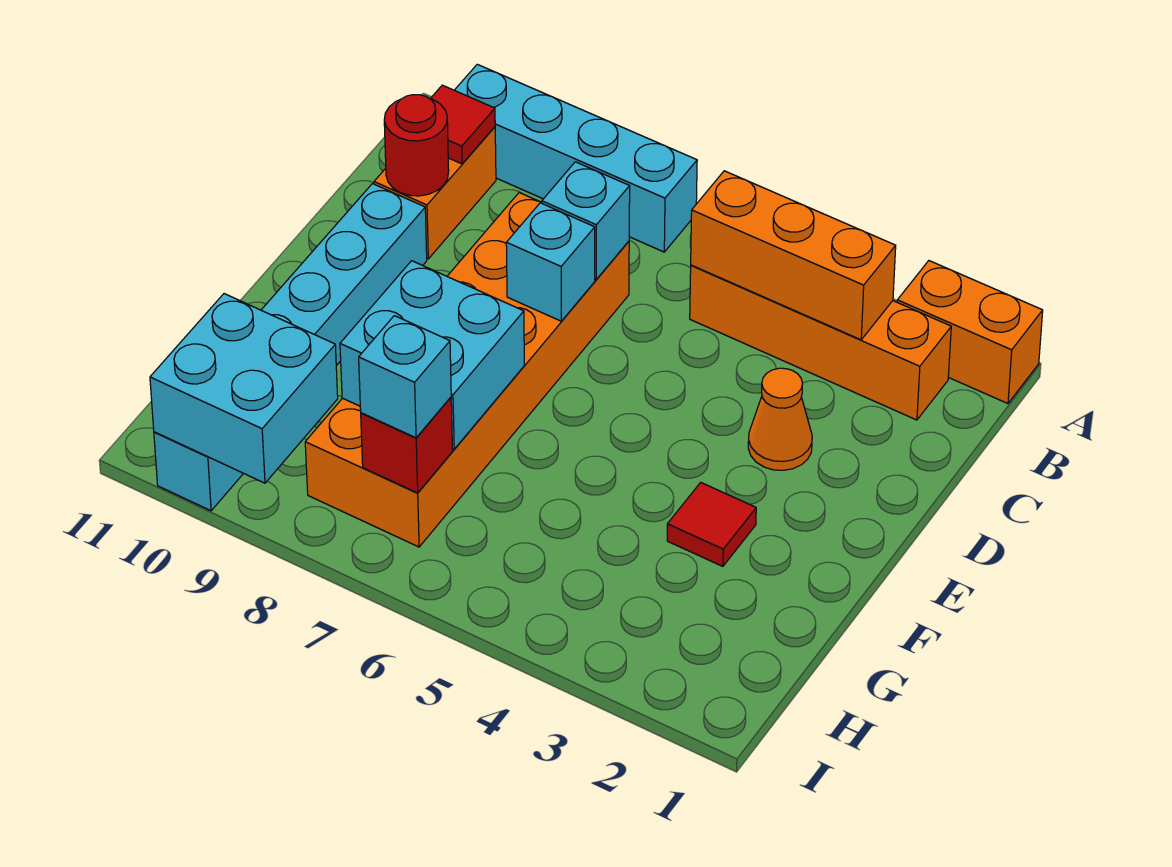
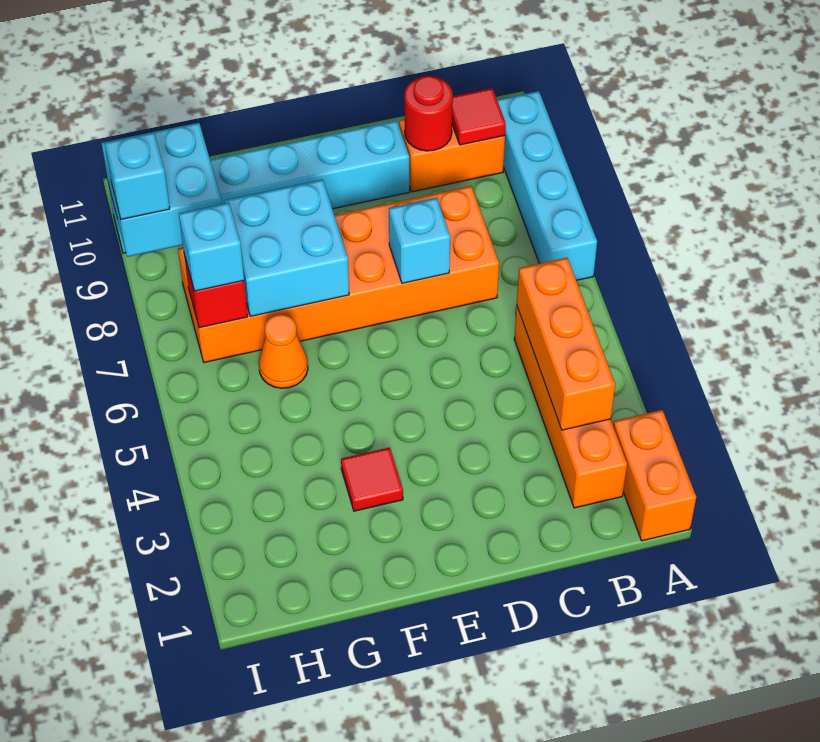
cyan 1x1 brick [542,162,630,279] -> cyan 1x1 brick moved to [105,132,170,219]
orange 1x1 cone [748,368,812,470] -> orange 1x1 cone moved to [259,314,308,388]

